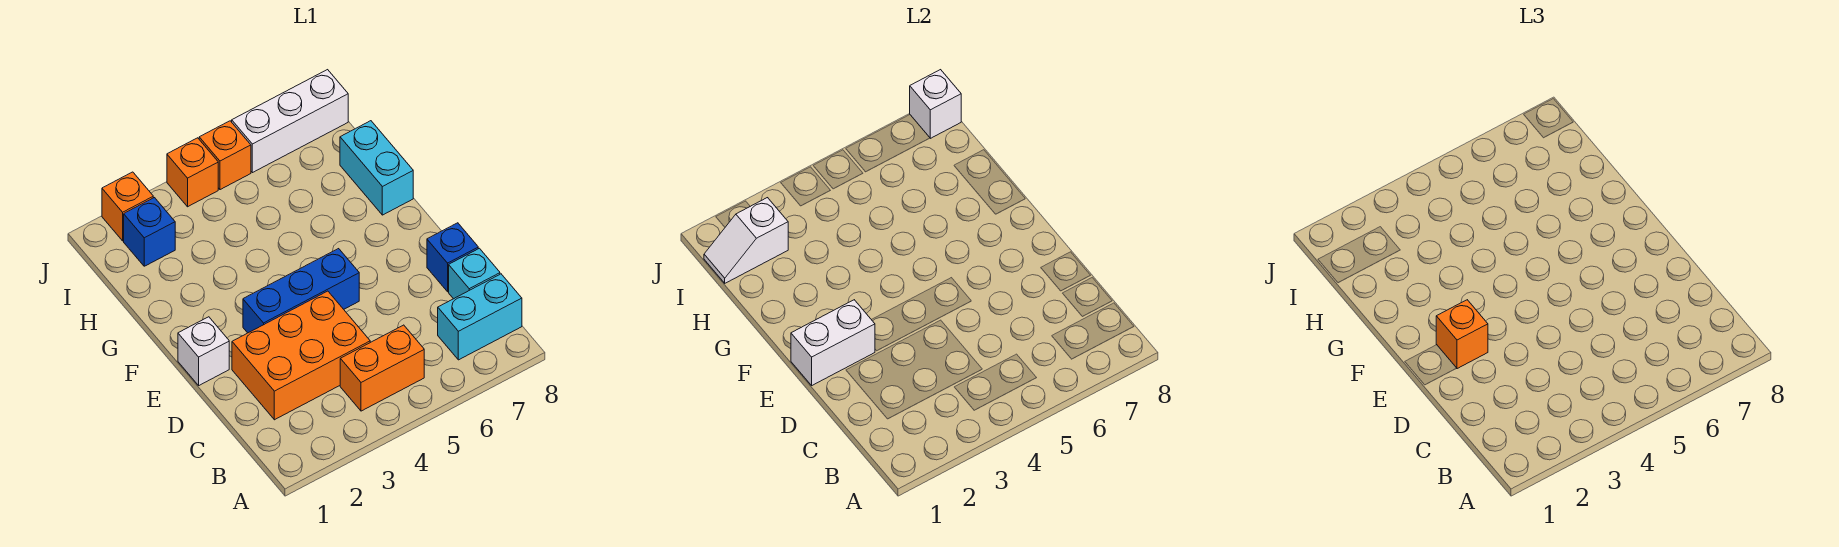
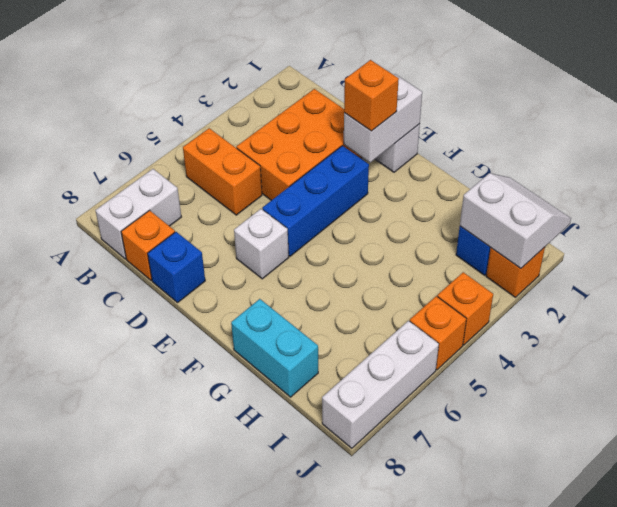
orange 1x2 brick [340,325,424,411] -> orange 1x2 brick turned to [183,128,262,215]
cyan 1x2 brick [438,274,522,360] -> white 1x2 brick [95,169,181,259]
cyan 1x1 brick [449,248,500,299] -> orange 1x1 brick [121,210,175,281]
white 1x2 slope [704,198,788,283] -> white 2x2 slope [460,173,571,268]
white 1x1 brick [910,70,961,138] -> white 1x1 brick moved to [234,209,289,279]

